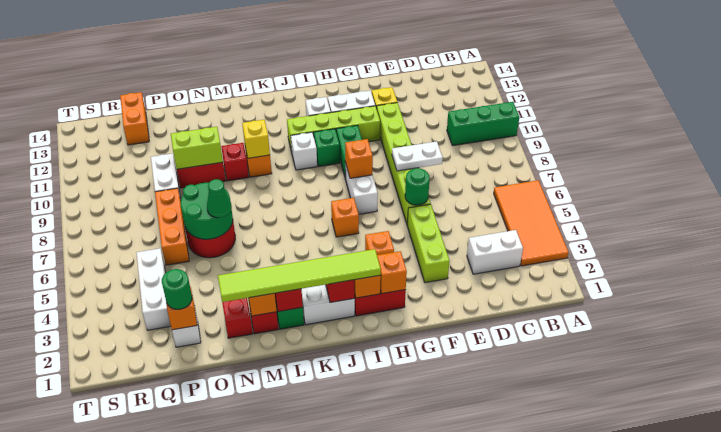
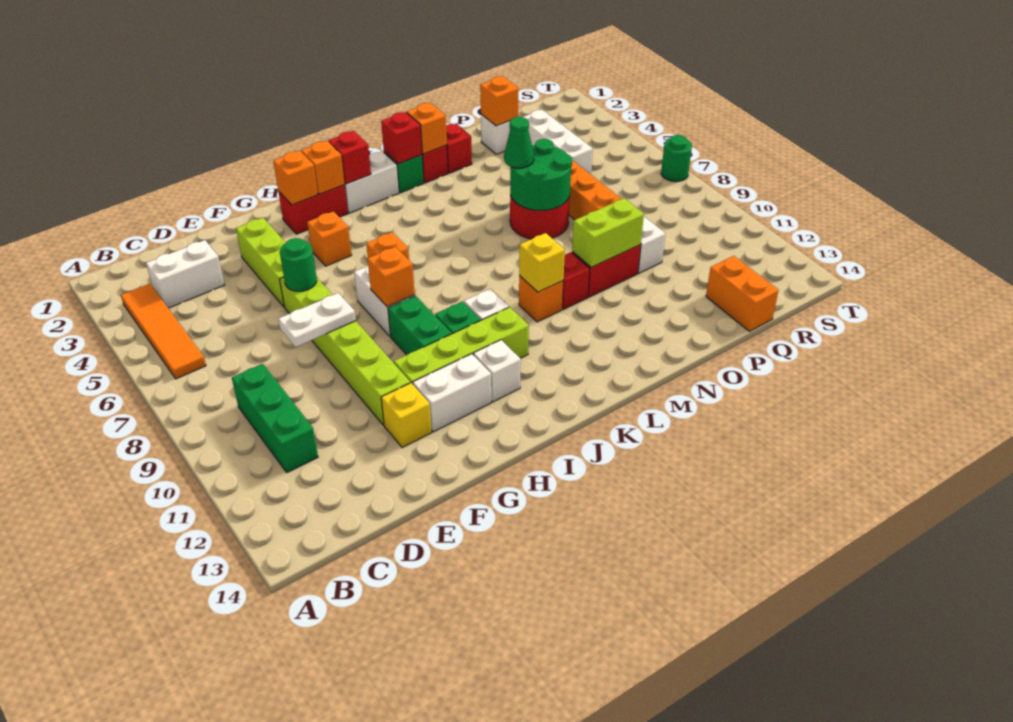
orange 2x4 tile [494,180,569,266] -> orange 1x4 tile [121,284,206,379]
green 1x3 brick [447,102,519,146] -> green 1x3 brick turned to [232,364,318,472]
lime 1x6 tile [218,249,381,302] -> none
green 1x1 round brick [162,269,192,309] -> green 1x1 round brick moved to [661,135,692,182]

